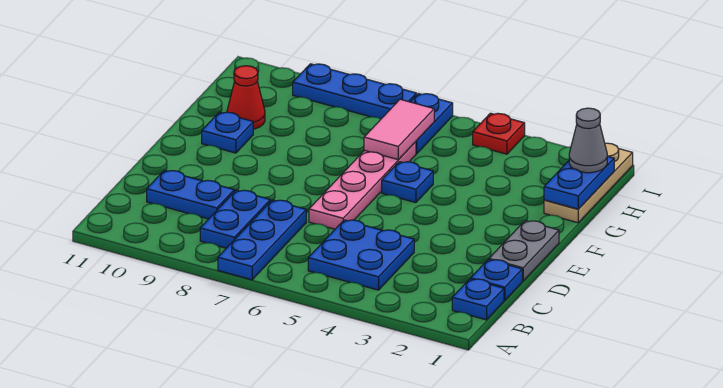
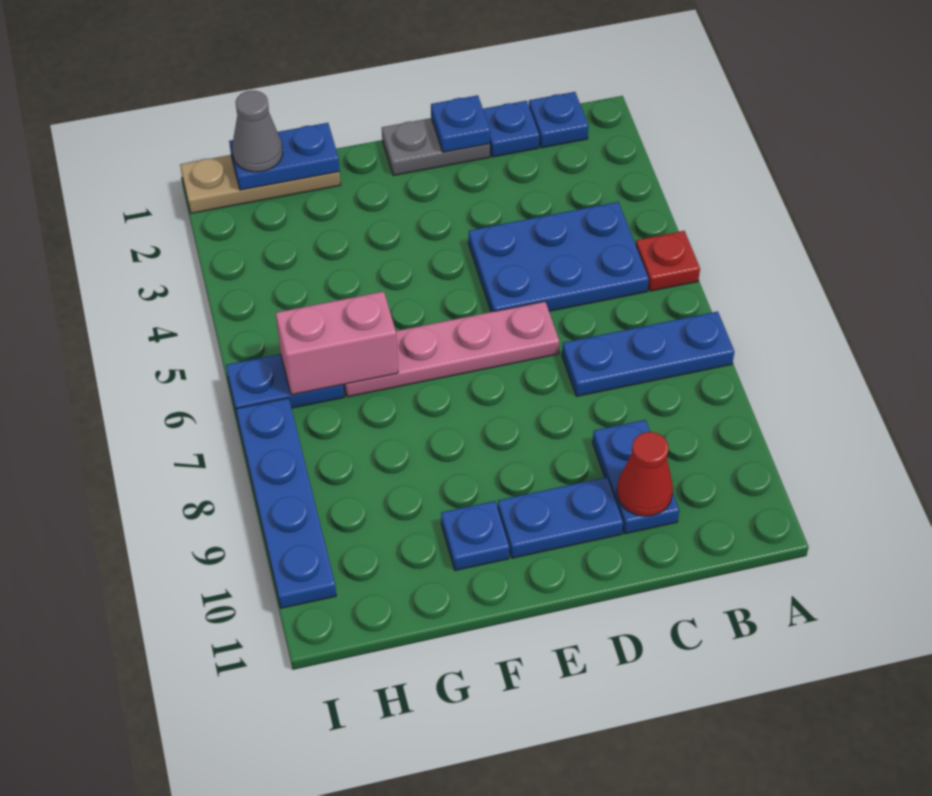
blue 2x2 plate [308,220,414,290] -> blue 2x3 plate [468,202,649,312]
blue 1x2 plate [200,190,270,248] -> blue 1x2 plate moved to [498,477,623,558]
blue 1x1 plate [382,162,433,203] -> blue 1x1 plate moved to [431,95,490,152]
pink 1x2 tile [364,99,434,160] -> pink 1x2 brick [276,291,398,395]
red 1x1 cone [227,66,265,129] -> red 1x1 cone moved to [617,432,673,516]
red 1x1 plate [473,113,525,154] -> red 1x1 plate moved to [636,231,700,291]
blue 1x3 plate [293,64,417,119] -> blue 1x4 plate [236,398,336,608]

